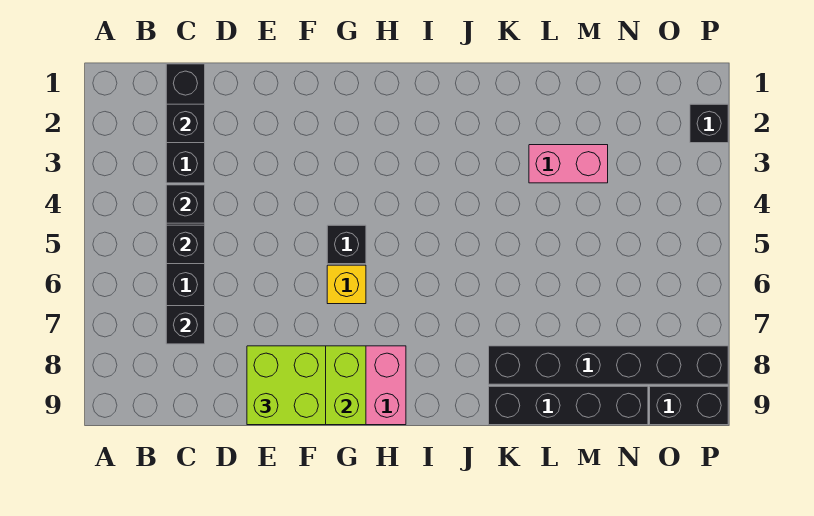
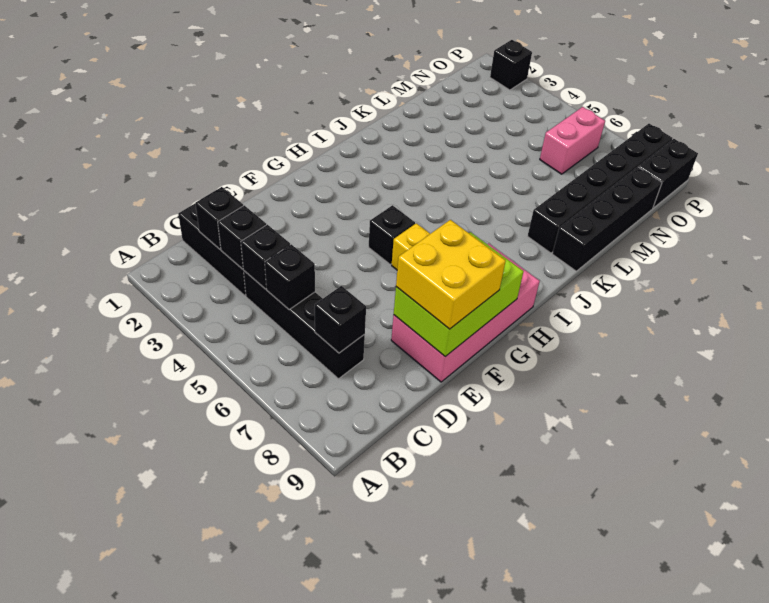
none -> black 1x1 brick [218,205,266,269]
lime 2x2 brick [247,346,326,425] -> yellow 2x2 brick [396,220,506,329]
pink 1x2 brick [529,145,608,183] -> pink 1x2 brick moved to [540,107,605,174]

